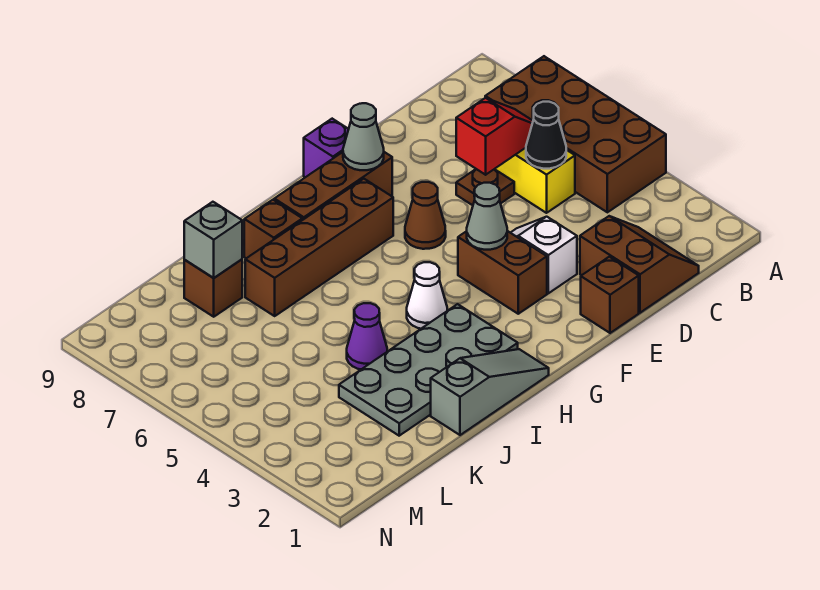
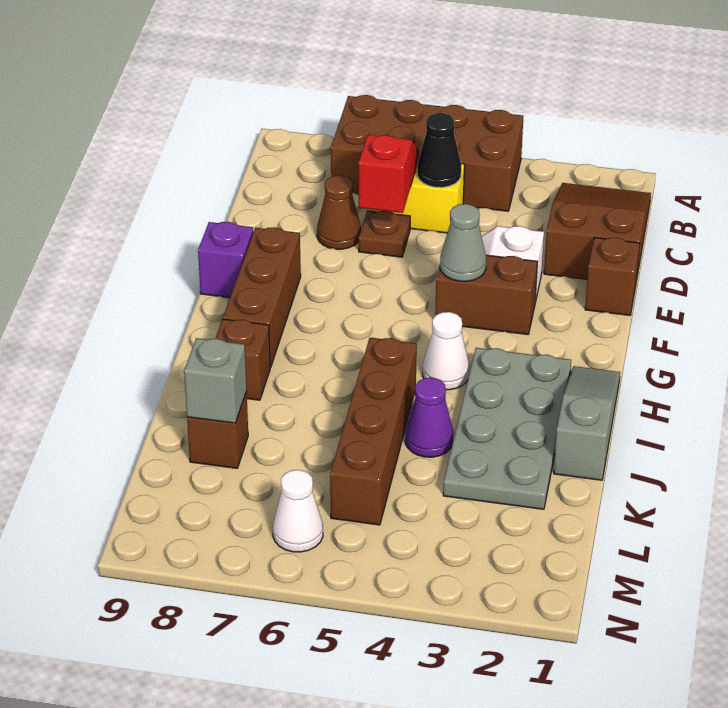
brown 2x2 slope [580,216,699,313] -> brown 2x3 slope [544,183,651,281]
brown 1x1 cone [405,182,446,249] -> brown 1x1 cone moved to [317,176,361,249]
grey 1x1 cone [343,103,384,170] -> none
brown 1x4 brick [245,179,393,316] -> brown 1x4 brick moved to [330,338,417,525]
none -> white 1x1 cone [273,470,323,552]

